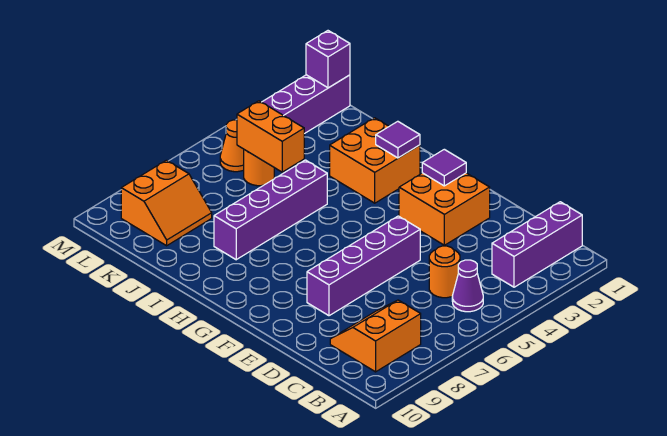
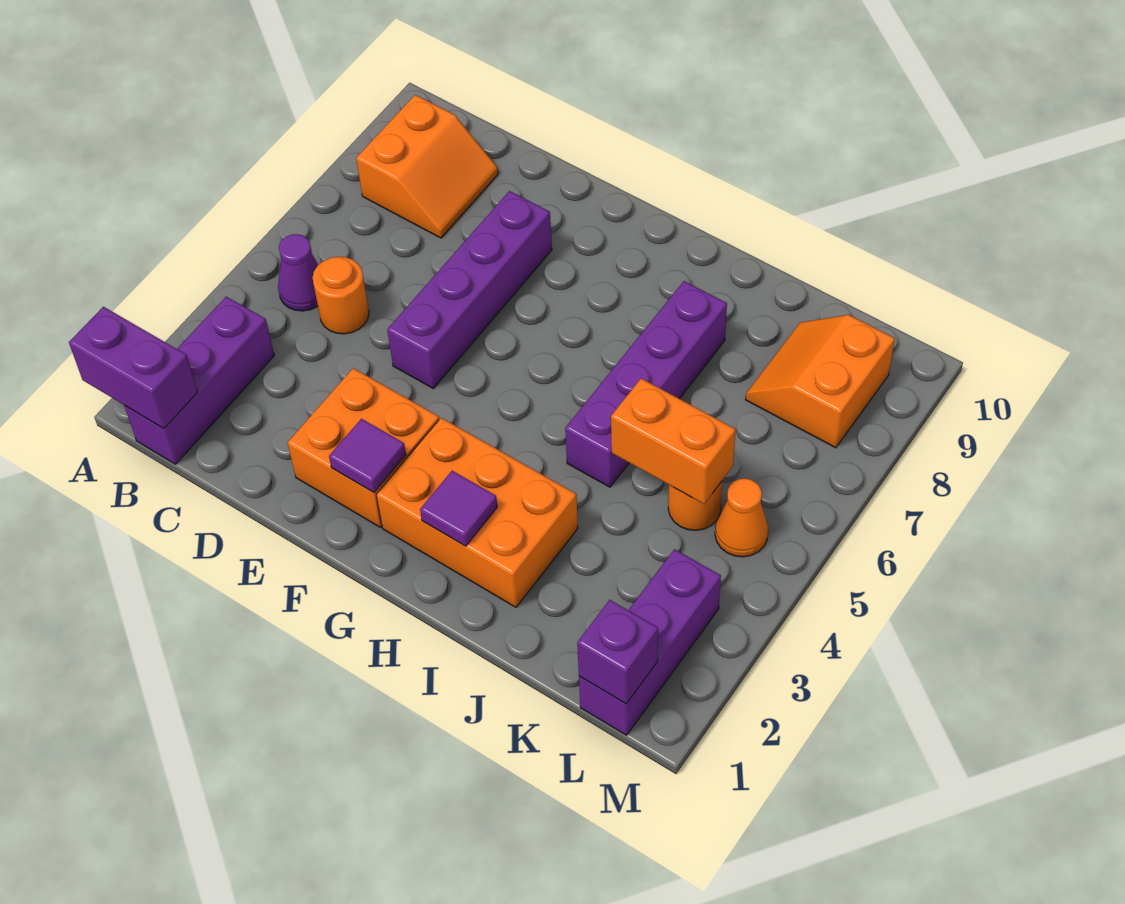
none -> purple 1x2 brick [69,307,197,429]
orange 2x2 brick [330,118,420,203] -> orange 2x3 brick [376,418,578,607]

